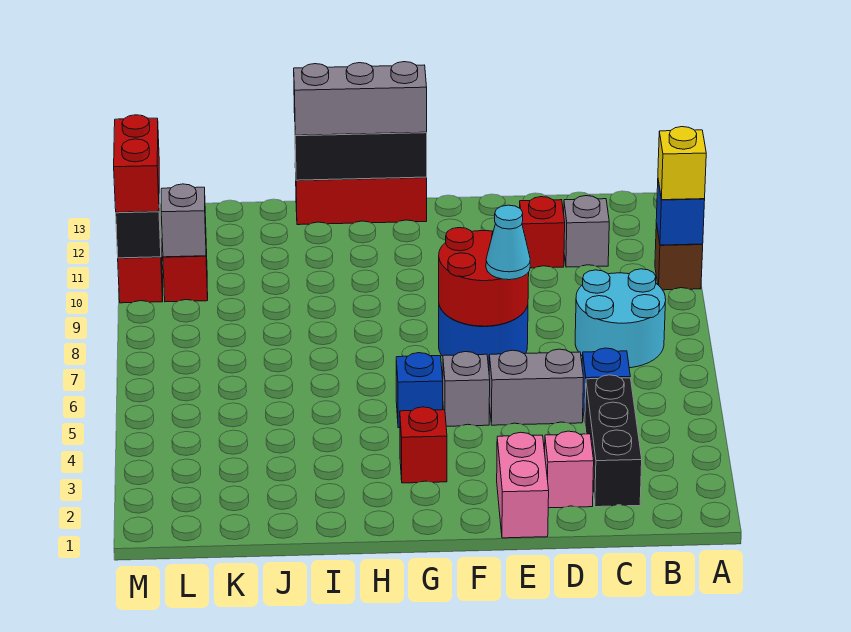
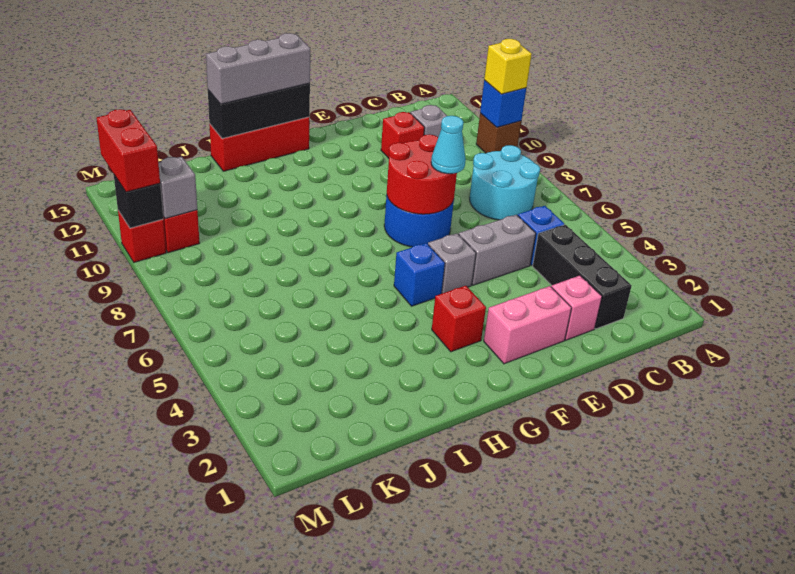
pink 1x2 brick [497,432,549,538] -> pink 1x2 brick turned to [484,286,571,364]

